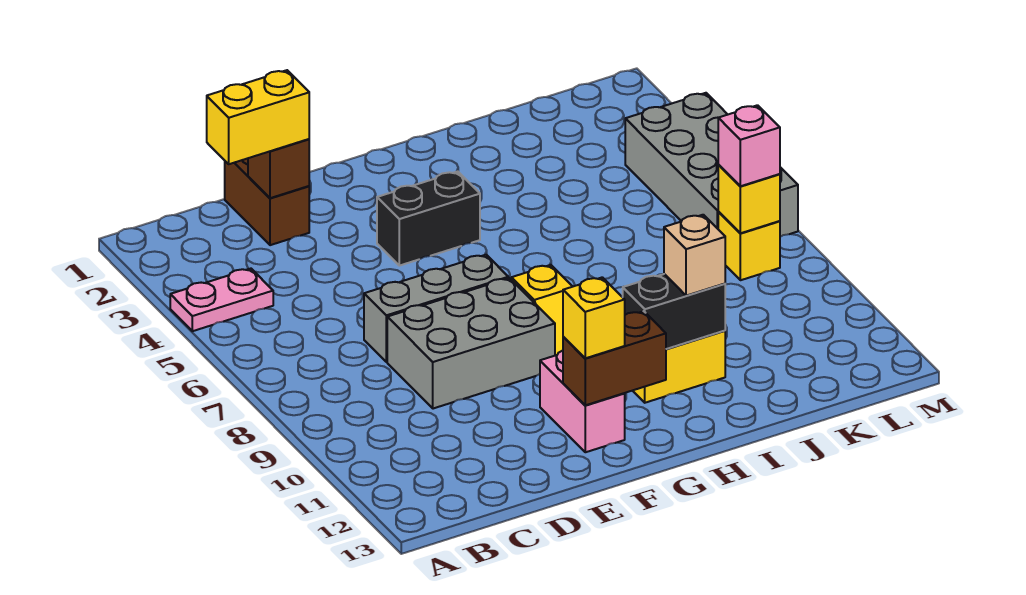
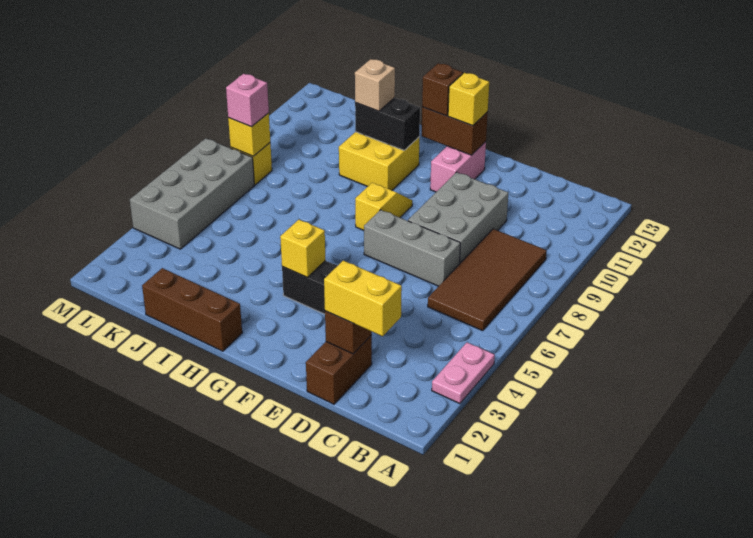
pink 1x2 plate [170,269,273,331] -> pink 1x2 plate turned to [432,342,495,404]
none -> brown 2x4 tile [428,229,547,331]
grey 2x3 brick [387,278,555,409] -> grey 2x3 brick turned to [408,172,508,263]
none -> yellow 1x1 brick [280,220,325,278]
none -> brown 1x1 brick [422,63,463,116]
none -> brown 1x3 brick [142,268,242,351]

